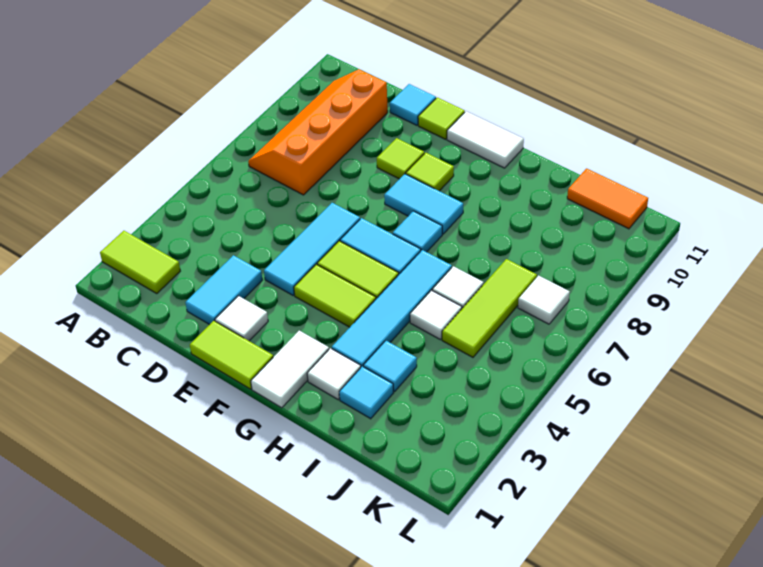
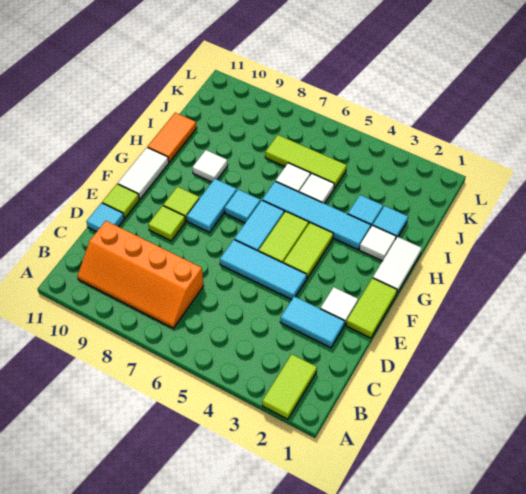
white 1x2 tile [251,331,329,408] -> white 1x2 tile turned to [373,237,421,294]
orange 1x2 tile [567,169,648,229] -> orange 1x2 tile moved to [148,113,197,162]
white 1x1 tile [518,275,570,324] -> white 1x1 tile moved to [192,150,228,182]

